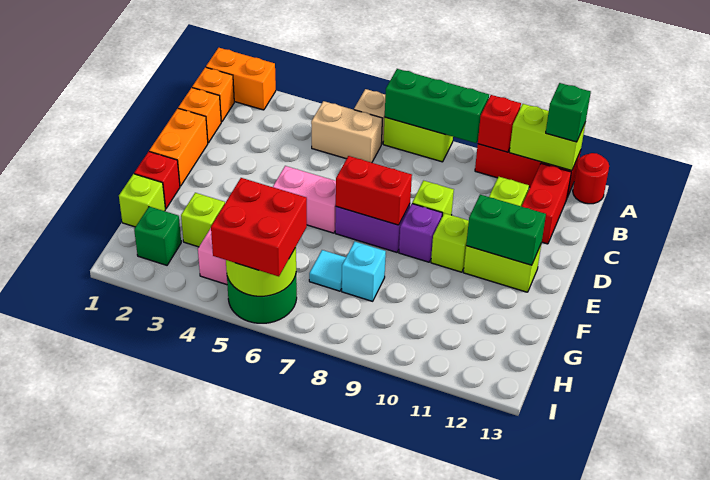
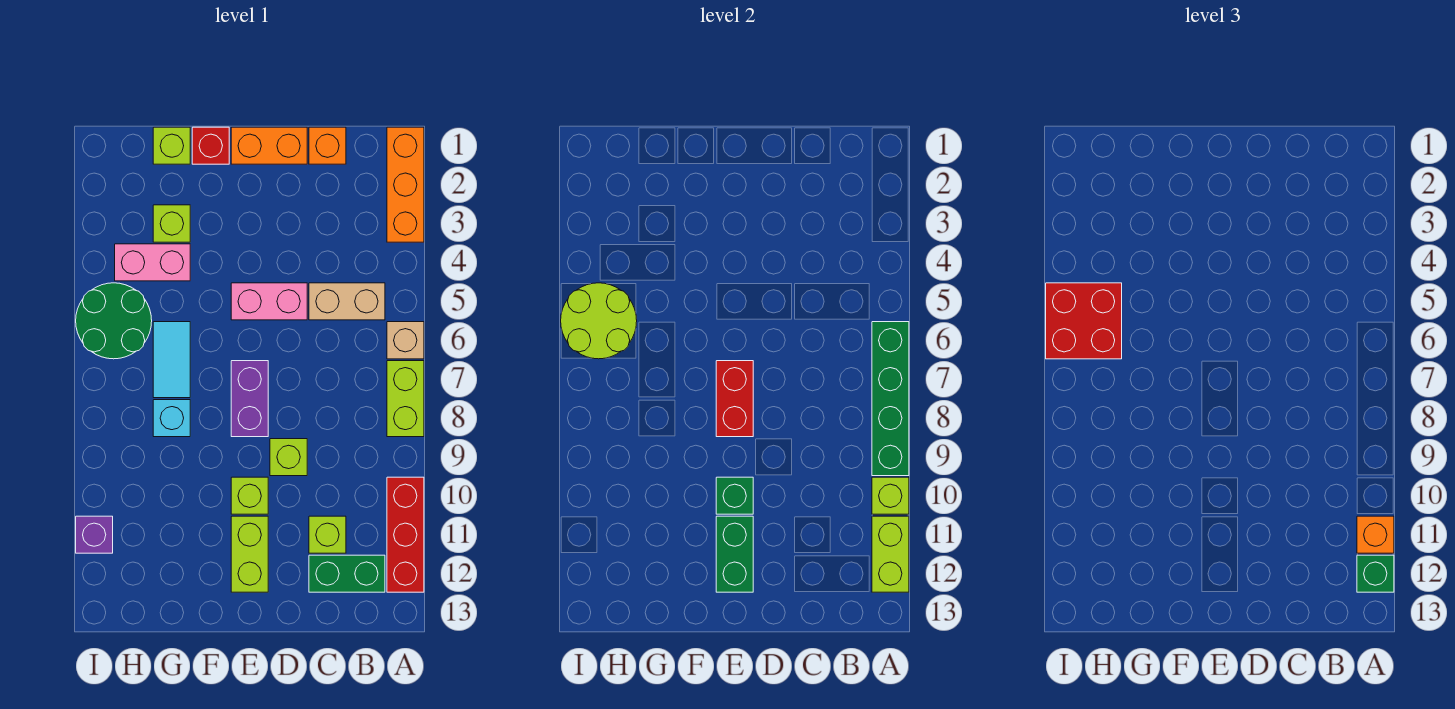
orange 1x2 brick [206,48,276,110] -> orange 1x3 brick [387,127,424,242]
green 1x3 brick [385,69,489,143] -> green 1x4 brick [872,322,909,476]
red 1x1 brick [478,95,521,152] -> lime 1x1 brick [872,477,909,514]
red 1x1 round brick [573,153,609,204] -> none
orange 1x1 brick [192,67,234,122] -> orange 1x1 brick moved to [1357,516,1394,553]
tan 1x2 brick [311,101,382,163] -> tan 1x2 brick turned to [309,283,385,320]
red 1x2 brick [522,163,571,244] -> green 1x2 brick [309,555,385,592]
pink 1x2 brick [273,166,336,233] -> pink 1x2 brick turned to [231,283,307,320]
purple 1x1 brick [399,204,442,262] -> purple 1x1 brick moved to [76,516,113,553]
cyan 1x1 tile [309,250,346,291] -> cyan 1x2 tile [153,322,190,398]
green 1x1 brick [134,207,181,265] -> green 1x1 brick moved to [716,477,753,514]

